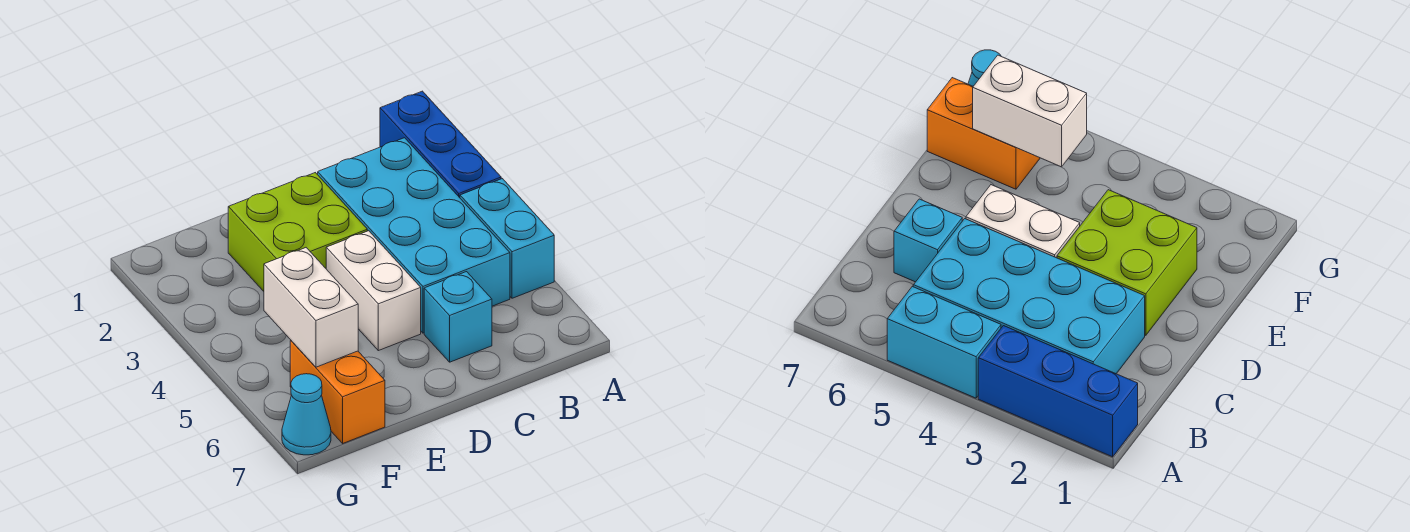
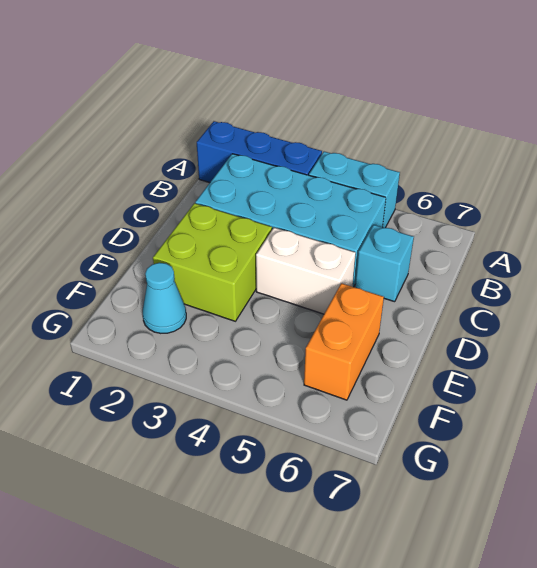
white 1x2 brick [264,248,358,367] -> none
orange 1x2 brick [290,341,385,443] -> orange 1x2 brick turned to [304,283,384,400]
cyan 1x1 cone [282,374,331,455] -> cyan 1x1 cone moved to [143,263,186,333]

